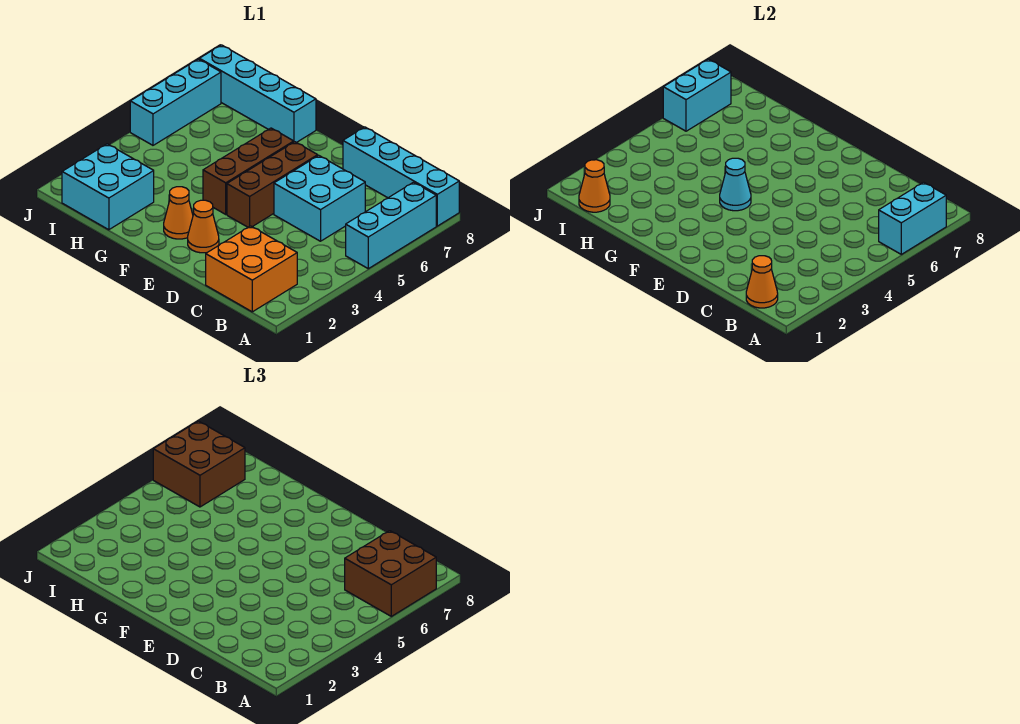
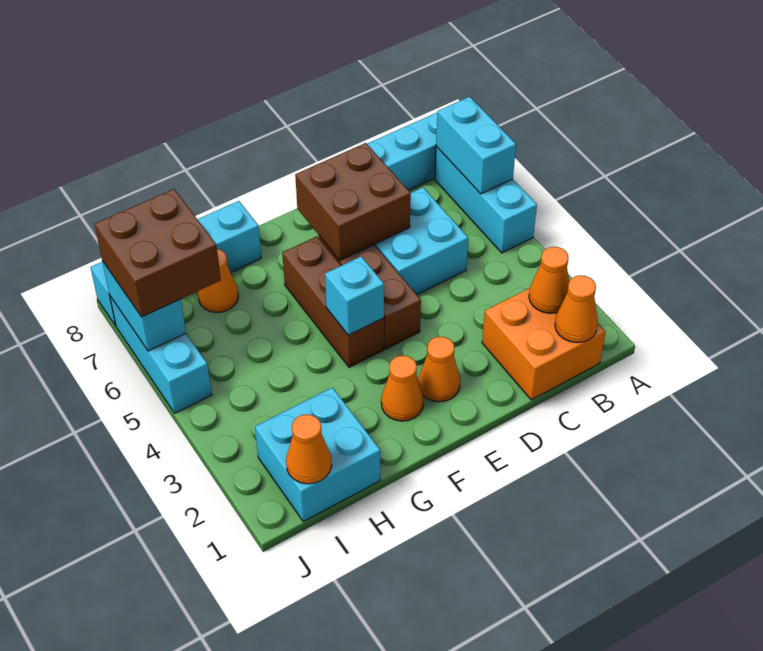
brown 2x2 brick [345,531,436,616] -> brown 2x2 brick moved to [295,143,411,260]
none -> orange 1x1 cone [529,247,569,313]
cyan 1x1 cone [720,158,751,211] -> cyan 1x1 brick [325,257,384,335]
none -> orange 1x1 cone [198,249,238,312]

